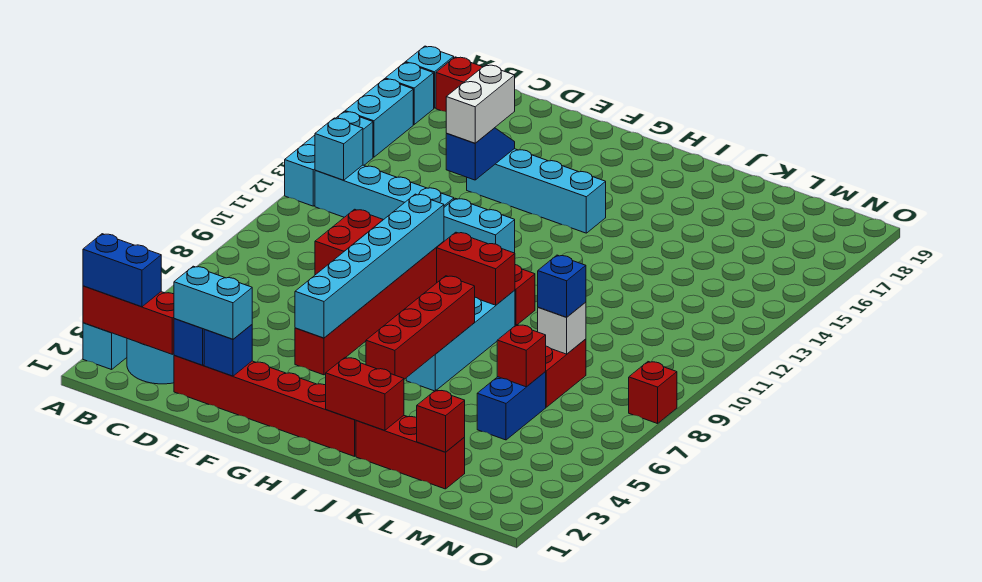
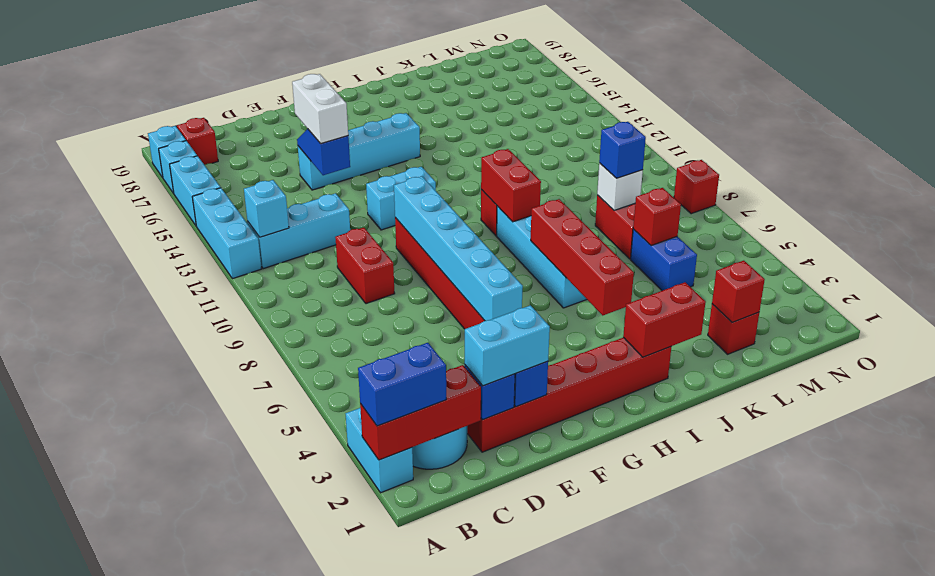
cyan 1x4 brick [315,165,454,220] -> cyan 1x3 brick [247,193,350,269]
red 1x2 brick [437,232,515,305] -> red 1x2 brick turned to [481,149,541,222]
red 1x3 brick [356,416,465,489] -> red 1x1 brick [708,304,759,354]

